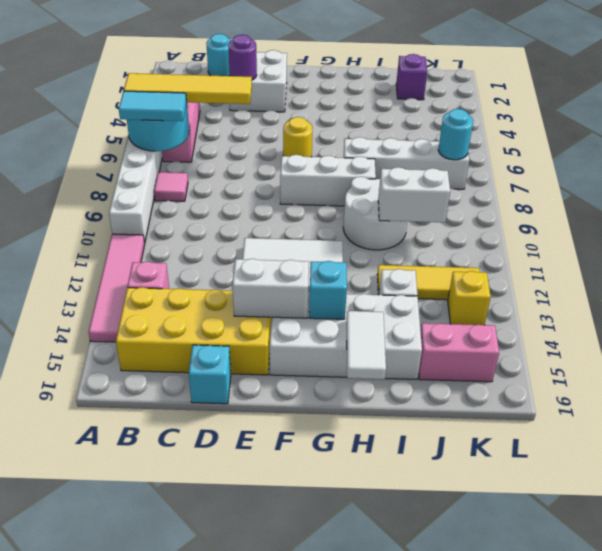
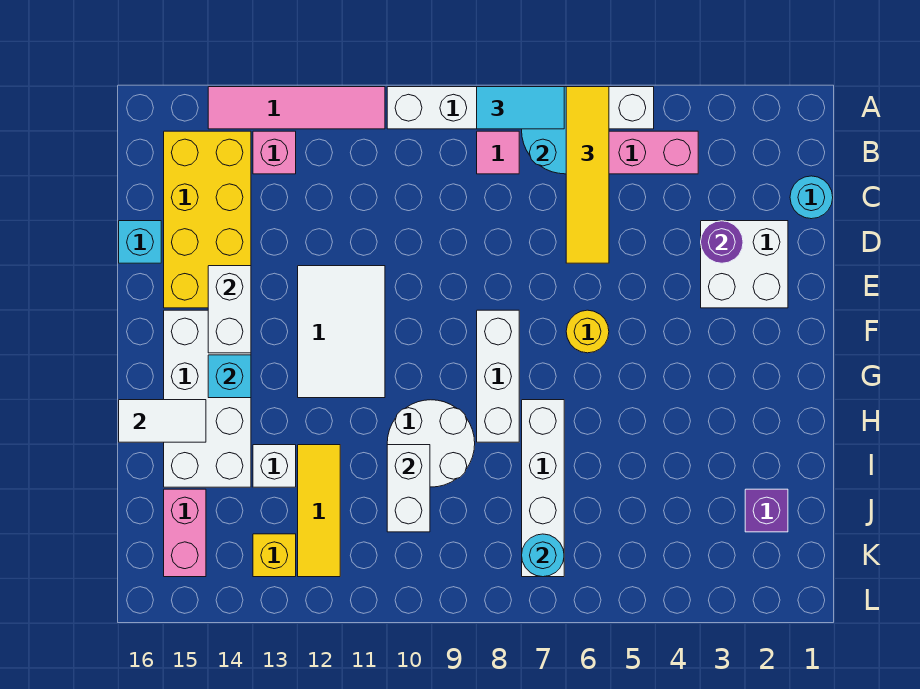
cyan 1x2 tile [119,91,187,121] -> cyan 1x2 tile turned to [477,87,564,129]

